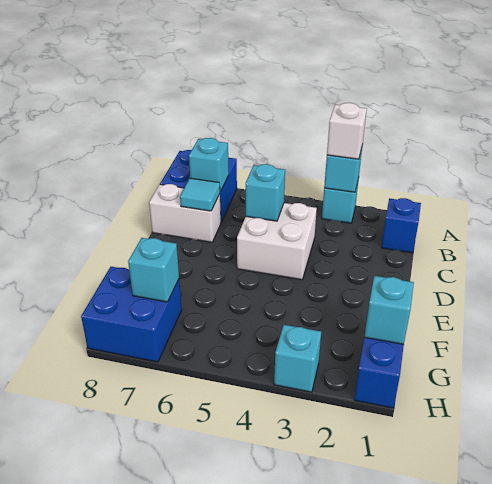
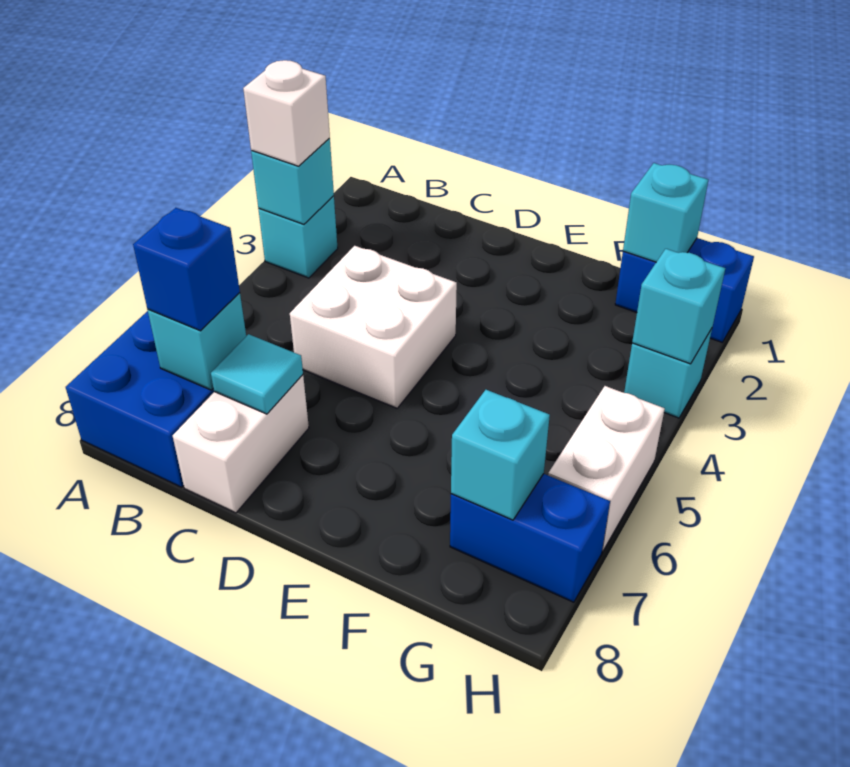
blue 1x1 brick [381,198,421,253] -> blue 1x1 brick moved to [133,208,240,331]
cyan 1x1 brick [246,164,285,221] -> cyan 1x1 brick moved to [632,249,725,364]
blue 2x2 brick [81,267,182,362] -> blue 1x2 brick [450,474,610,602]
none -> white 1x2 brick [548,386,665,551]

